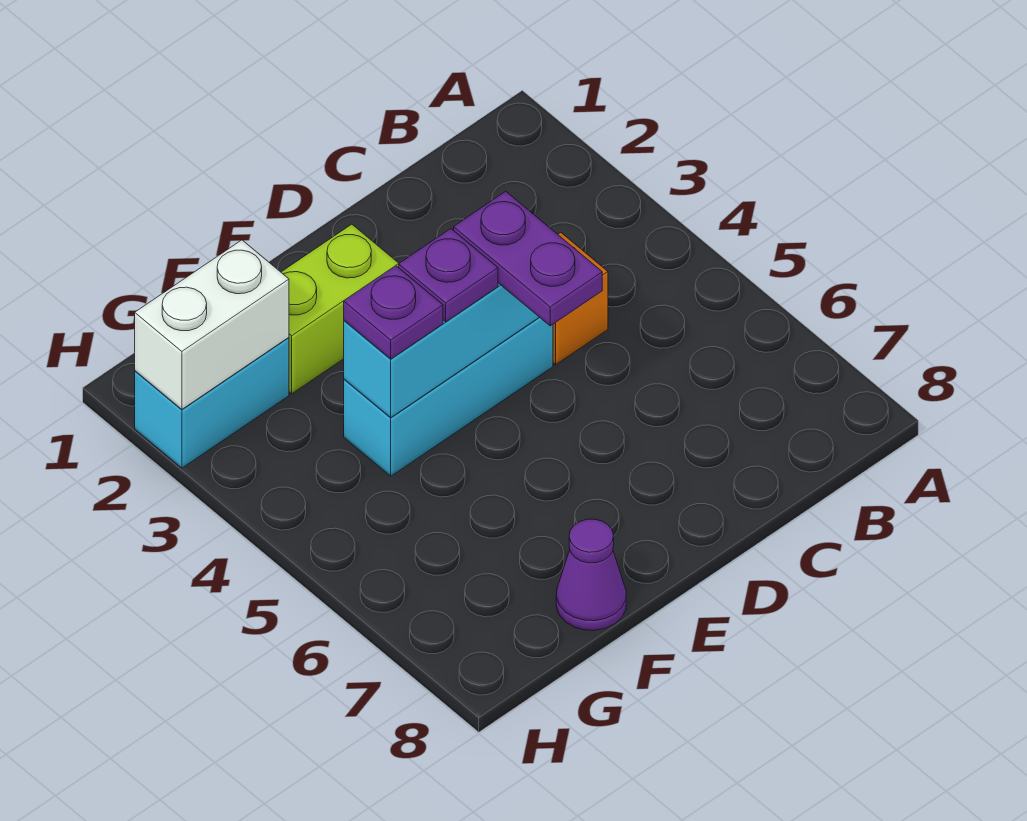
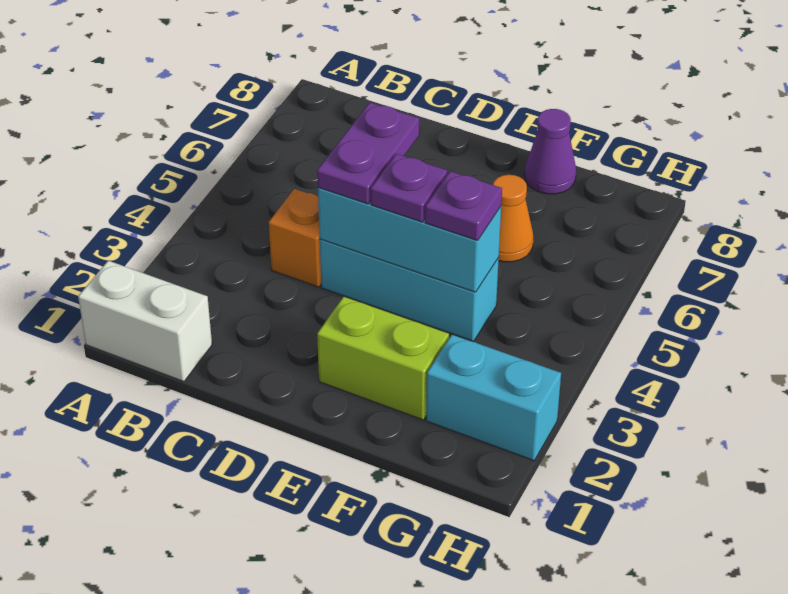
none -> orange 1x1 cone [493,175,533,262]
white 1x2 brick [135,240,289,409] -> white 1x2 brick moved to [78,261,212,382]

